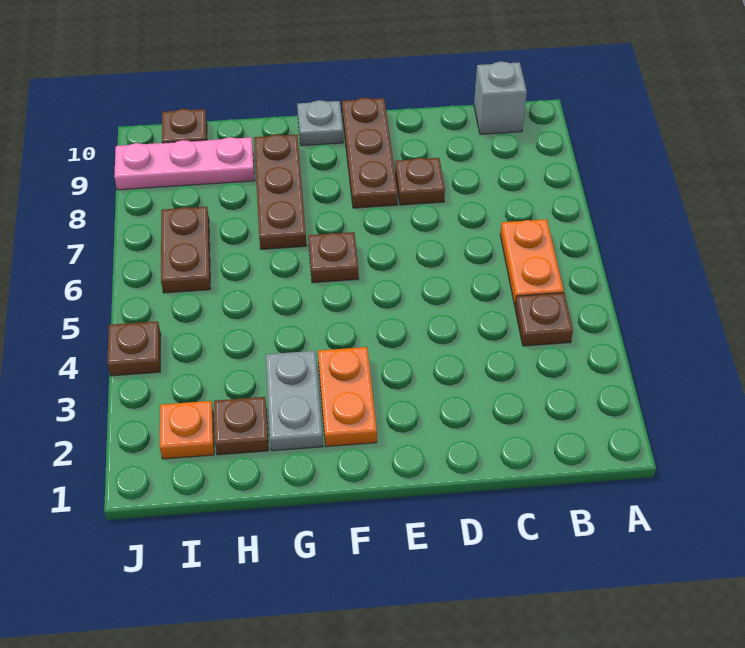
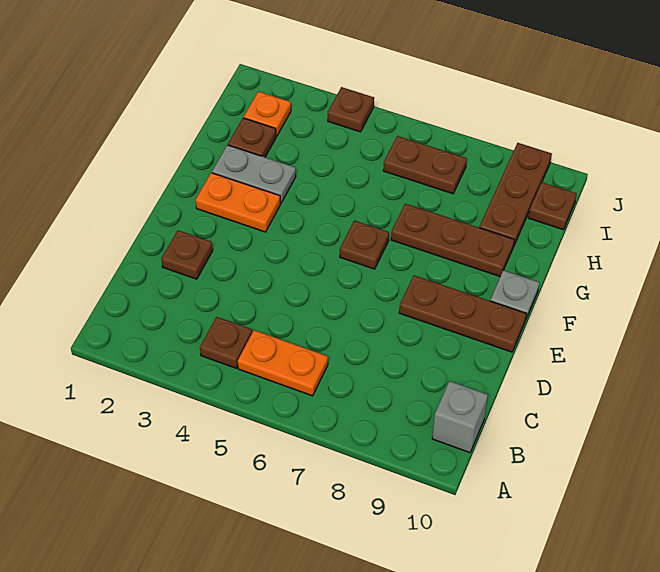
brown 1x1 plate [395,158,445,205] -> brown 1x1 plate moved to [161,230,213,279]
pink 1x3 plate [114,137,255,190] -> brown 1x3 plate [479,143,552,247]

